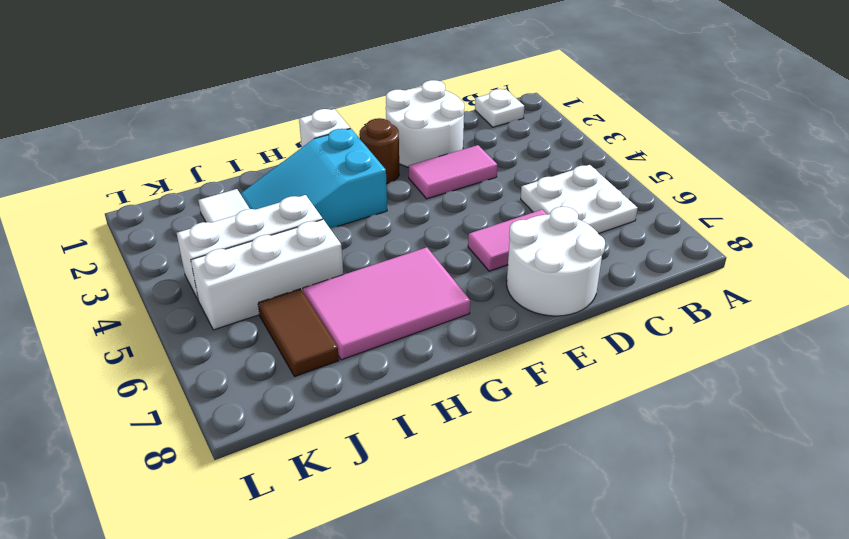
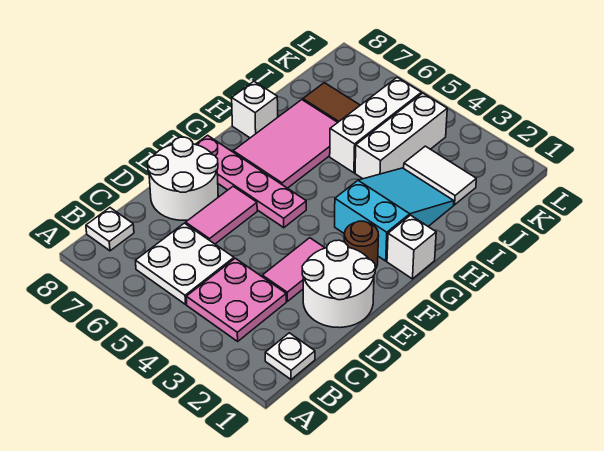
none -> pink 2x2 plate [186,258,286,341]
none -> white 1x1 plate [86,208,134,251]
none -> pink 1x4 plate [195,135,306,228]
none -> white 1x1 brick [232,81,278,138]

